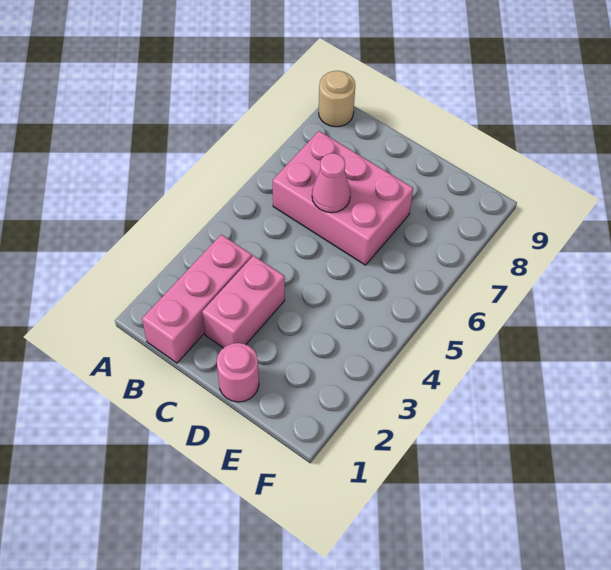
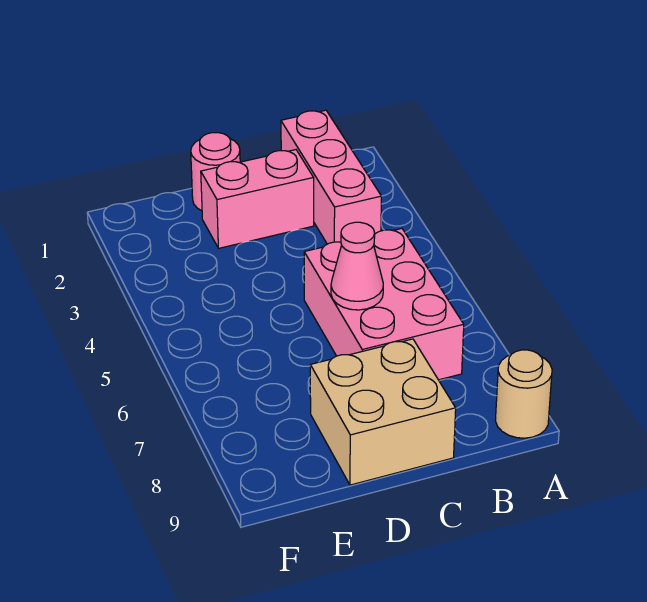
pink 2x3 brick [273,131,413,265] -> pink 2x3 brick turned to [304,228,464,380]
pink 1x2 brick [202,256,285,348] -> pink 1x2 brick turned to [201,150,314,248]
none -> tan 2x2 brick [310,339,456,485]

